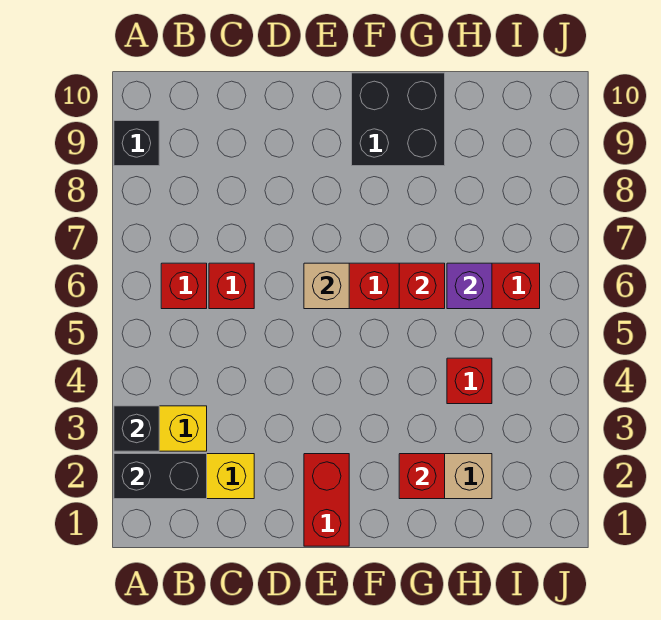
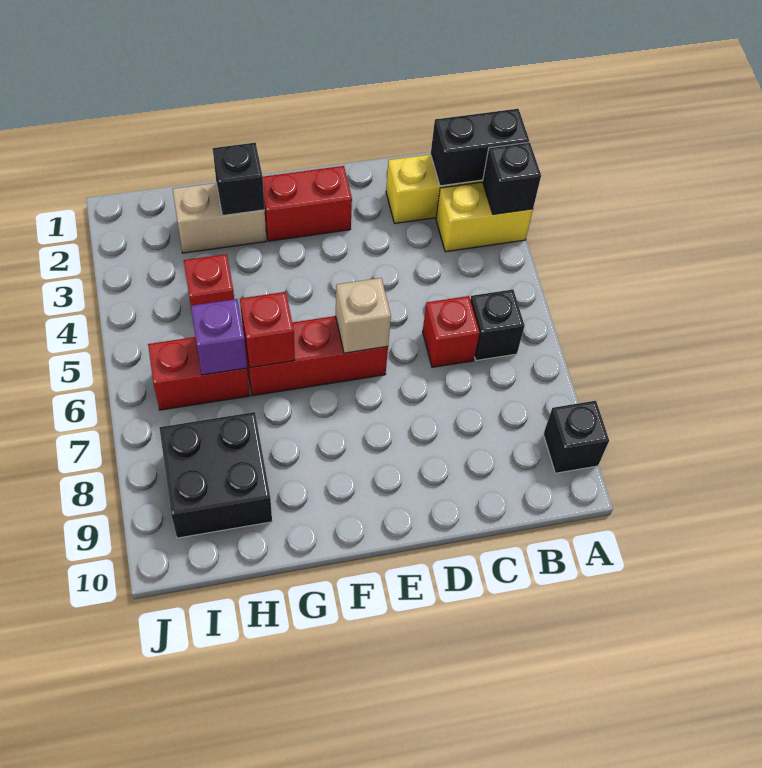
red 1x1 brick [161,263,207,309] -> black 1x1 brick [470,289,525,360]
red 1x2 brick [304,454,349,546] -> red 1x2 brick turned to [263,166,352,241]
black 2x2 brick [352,73,445,166] -> black 2x2 brick moved to [159,412,272,538]
red 1x1 brick [399,454,445,499] -> black 1x1 brick [213,143,264,216]

